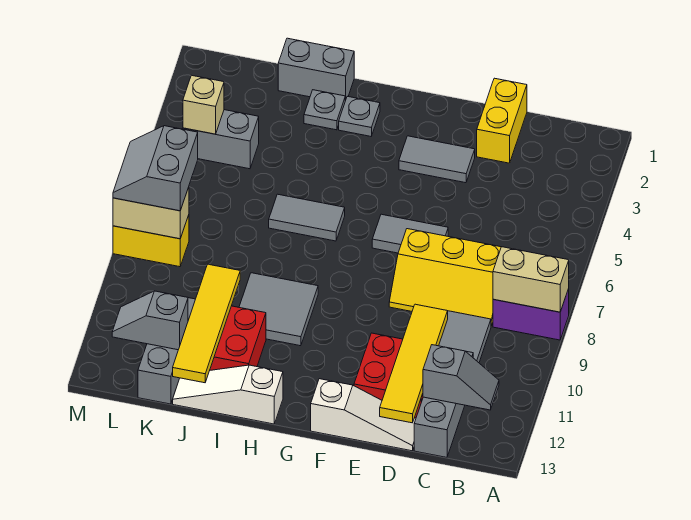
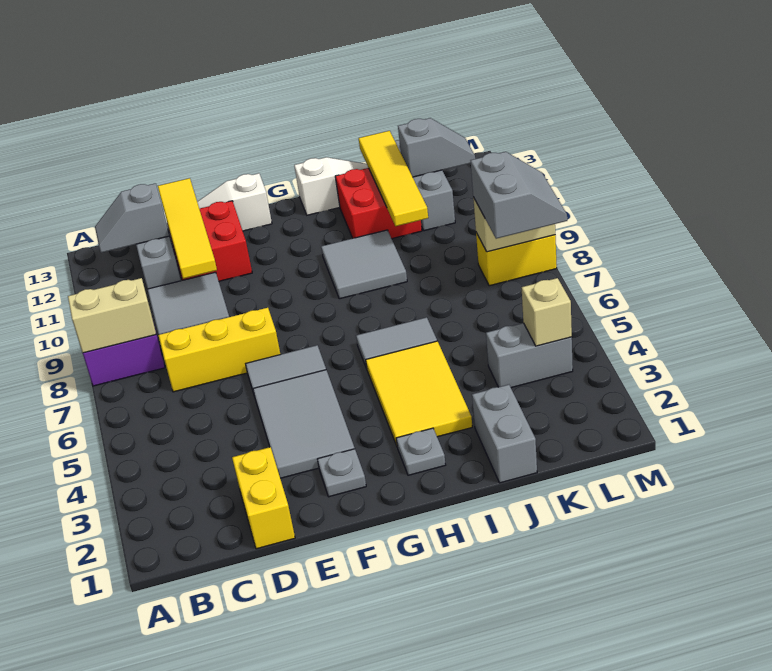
grey 1x2 tile [399,136,475,183] -> grey 2x3 tile [253,370,355,478]
none -> yellow 2x3 tile [366,341,472,446]
grey 1x2 brick [278,38,354,101] -> grey 1x2 brick turned to [472,385,537,483]
grey 1x1 plate [304,90,345,130] -> grey 1x1 plate moved to [317,449,366,497]

